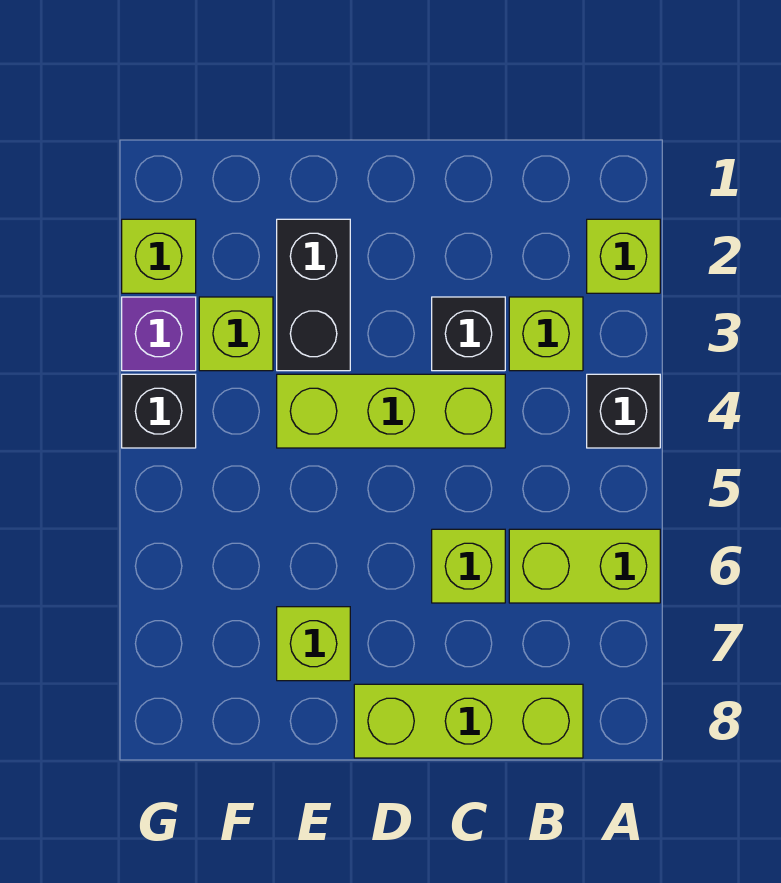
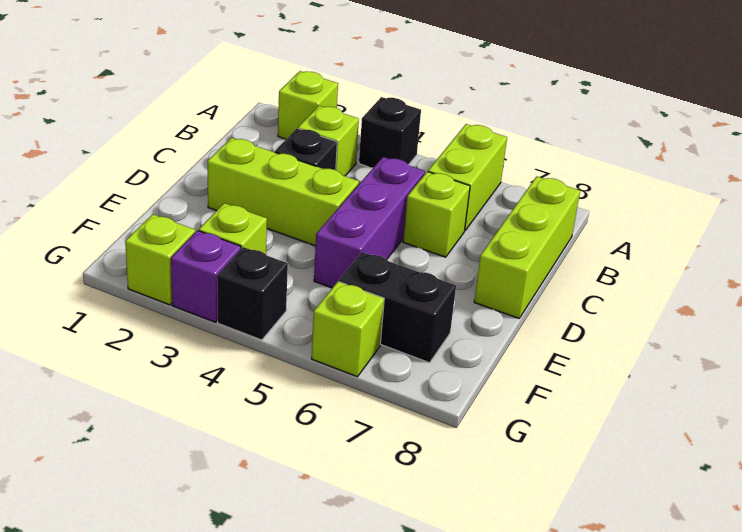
lime 1x3 brick [277,374,505,448] -> lime 1x3 brick turned to [208,138,359,246]
none -> purple 1x3 brick [314,157,425,288]
black 1x2 brick [277,219,350,371] -> black 1x2 brick moved to [339,252,456,363]
lime 1x1 brick [277,607,350,681] -> lime 1x1 brick moved to [312,282,384,377]

